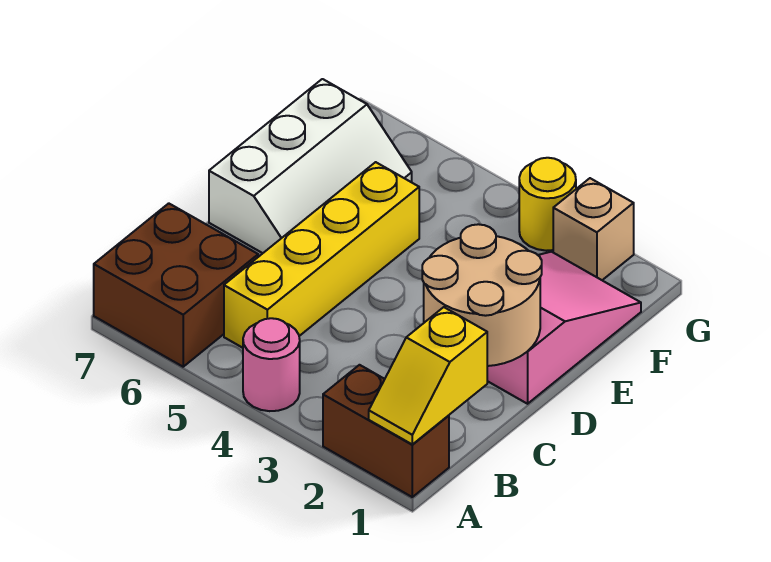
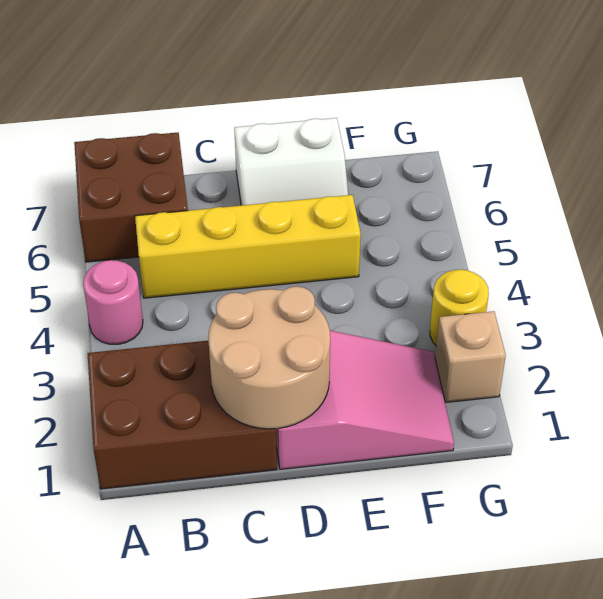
brown 1x2 brick [323,365,449,497] -> brown 2x3 brick [87,341,277,489]
yellow 1x2 slope [369,307,487,444] -> none
white 2x3 slope [209,79,412,253] -> white 2x2 slope [234,118,348,205]

